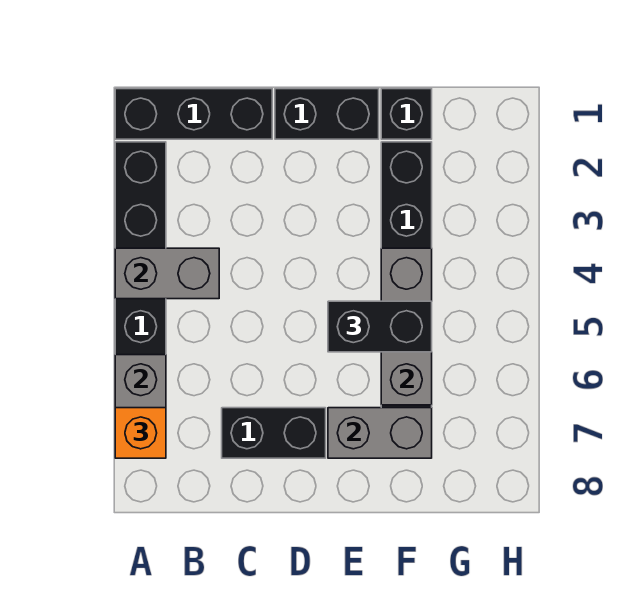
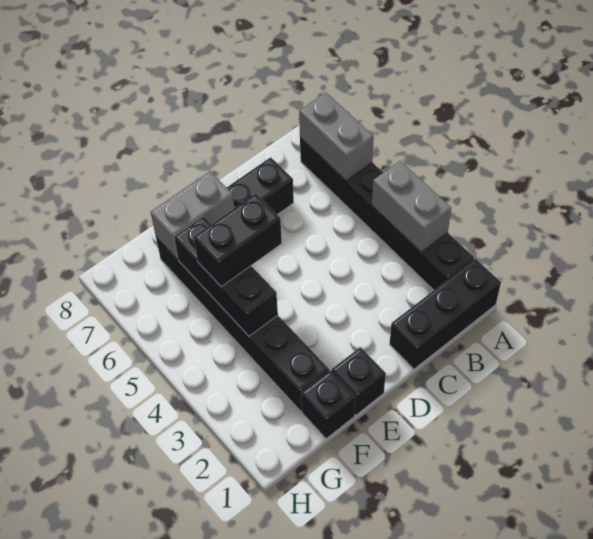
grey 1x2 brick [115,248,219,299] -> grey 1x2 brick turned to [372,161,451,252]
orange 1x1 brick [115,408,166,458] -> none
black 1x2 brick [275,89,379,139] -> black 1x1 brick [332,347,386,415]
grey 1x3 brick [381,248,432,405] -> black 1x3 brick [174,216,278,336]

